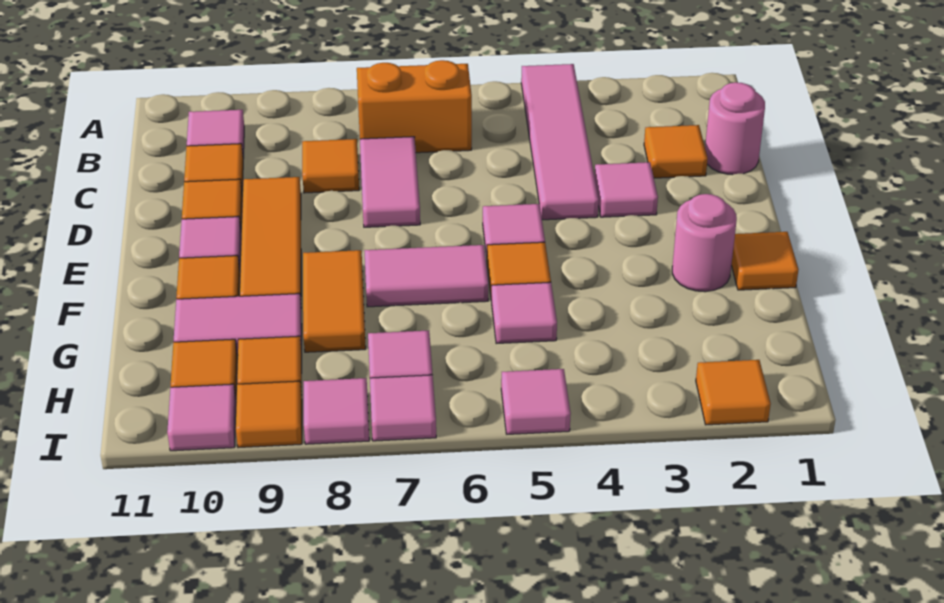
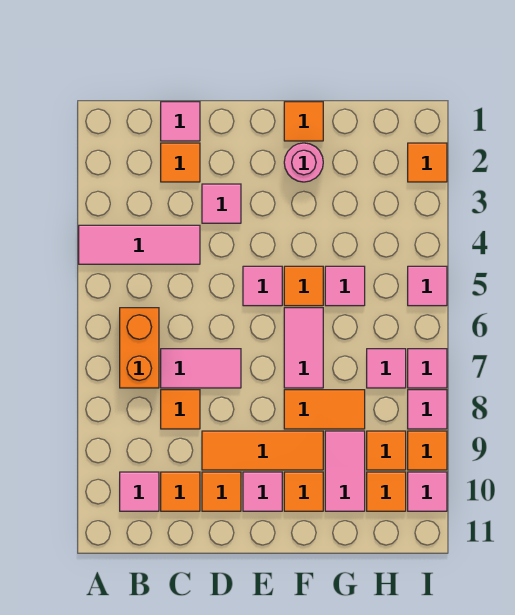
pink 1x4 tile [521,64,599,220] -> pink 1x3 tile [79,225,200,264]
pink 1x1 round brick [705,82,765,175] -> pink 1x1 tile [161,102,200,141]

